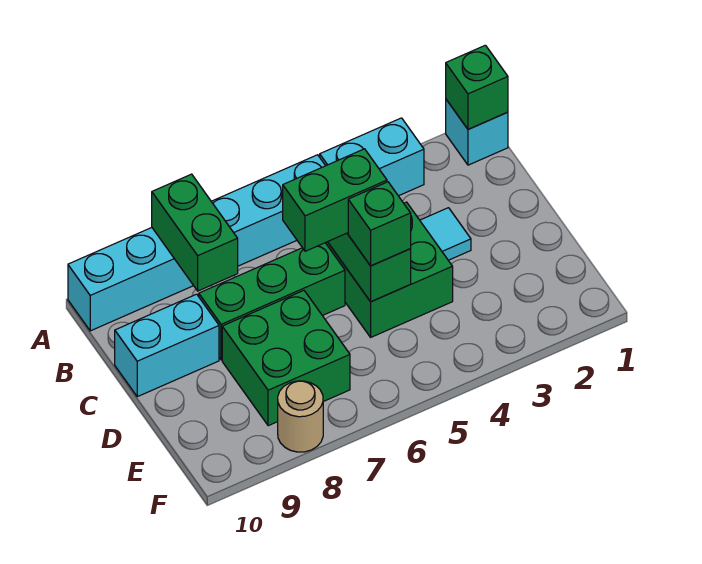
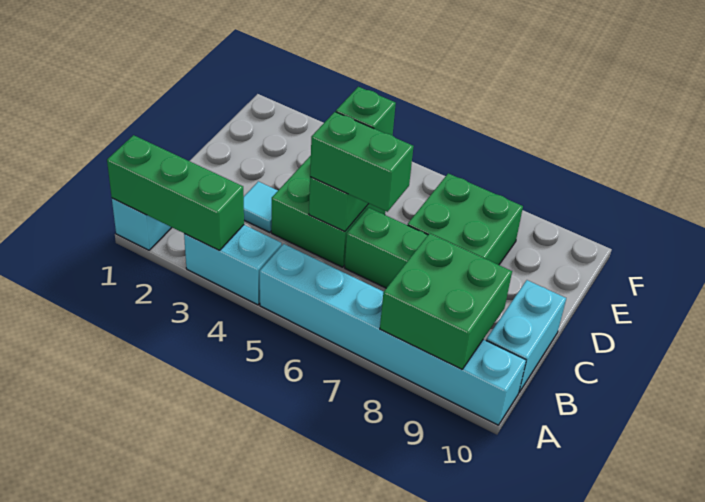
green 1x1 brick [446,45,508,129] -> green 1x3 brick [107,135,244,250]
green 1x2 brick [152,174,238,291] -> green 2x2 brick [380,233,512,369]
cyan 1x2 brick [115,294,219,397] -> cyan 1x2 brick turned to [486,280,566,392]
tan 1x1 round brick [278,381,323,452] -> none

